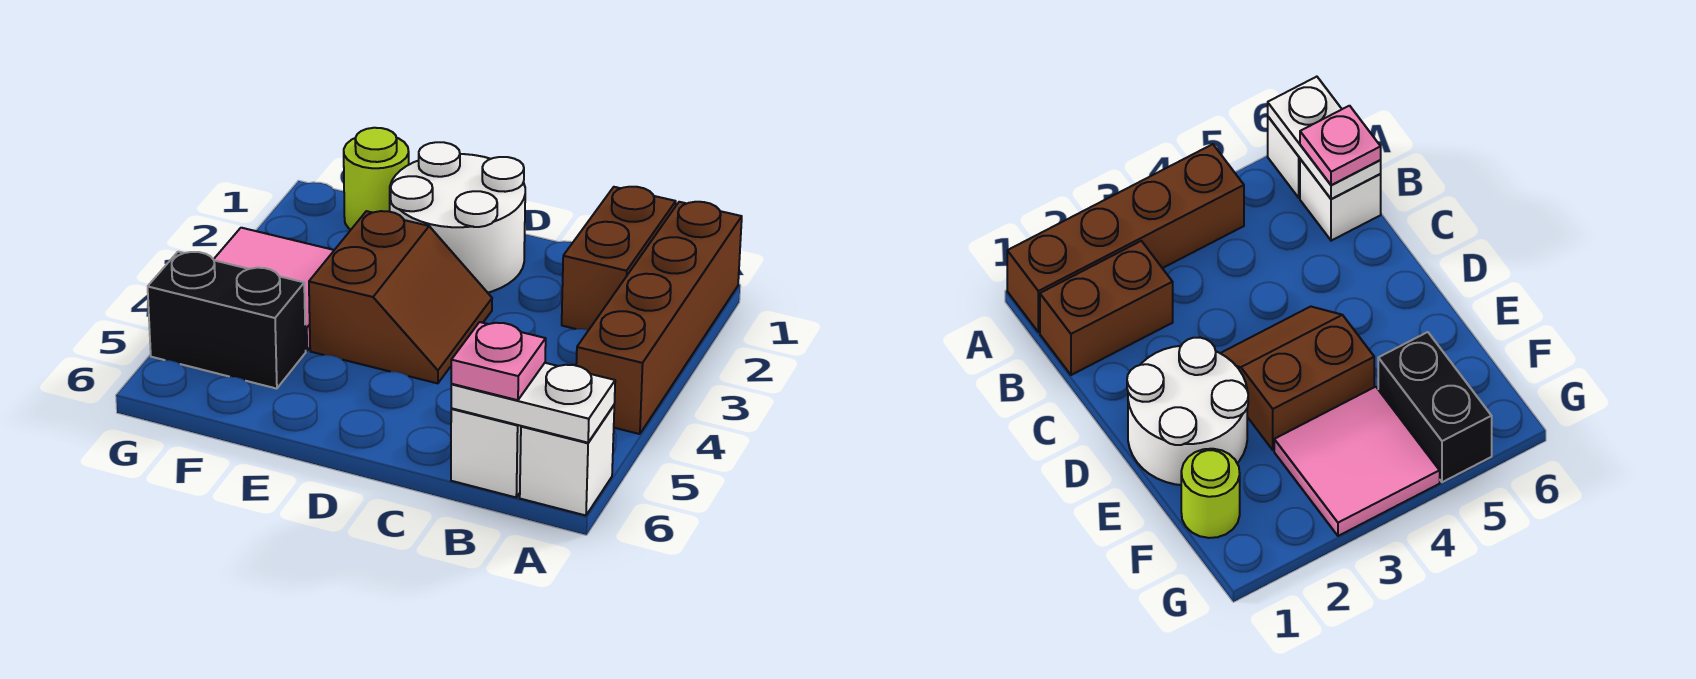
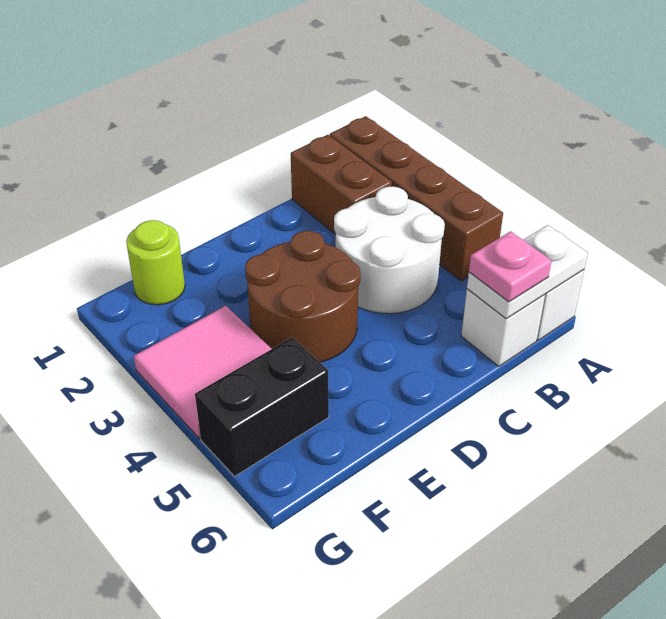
white 2x2 round brick [390,142,525,293] -> white 2x2 round brick moved to [334,187,445,314]
brown 2x2 slope [309,211,492,383] -> brown 2x2 round brick [245,231,360,362]

